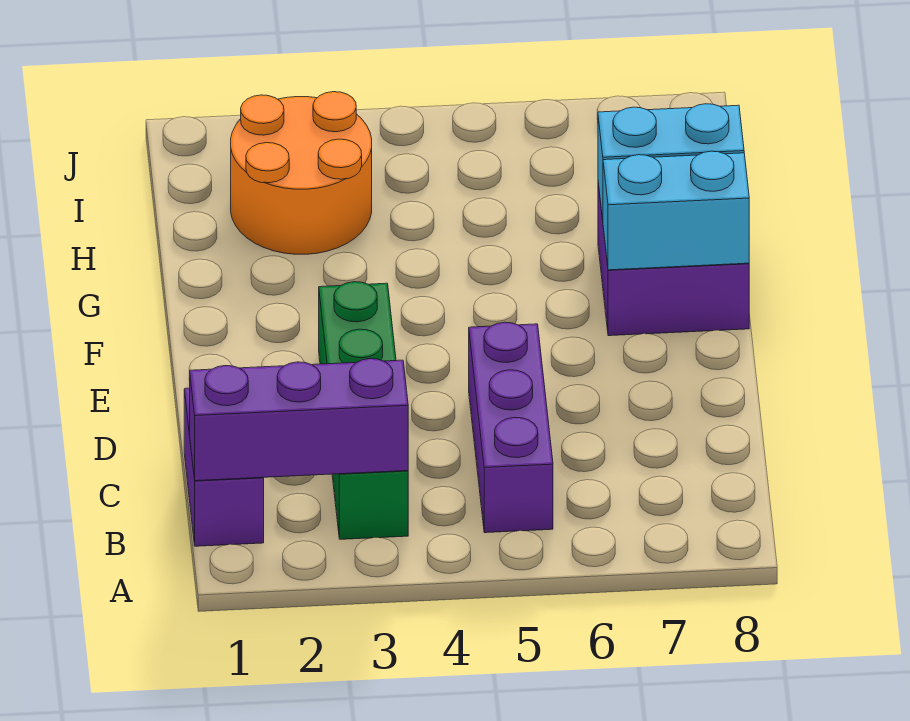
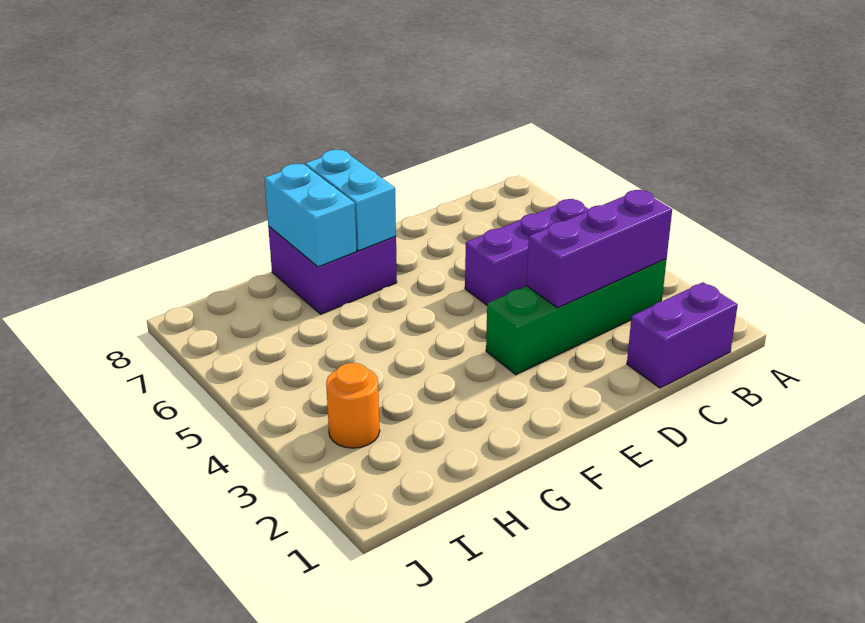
purple 1x3 brick [190,359,408,481] -> purple 1x3 brick turned to [527,190,672,308]
orange 2x2 round brick [231,92,372,254] -> orange 1x1 round brick [326,363,380,448]

